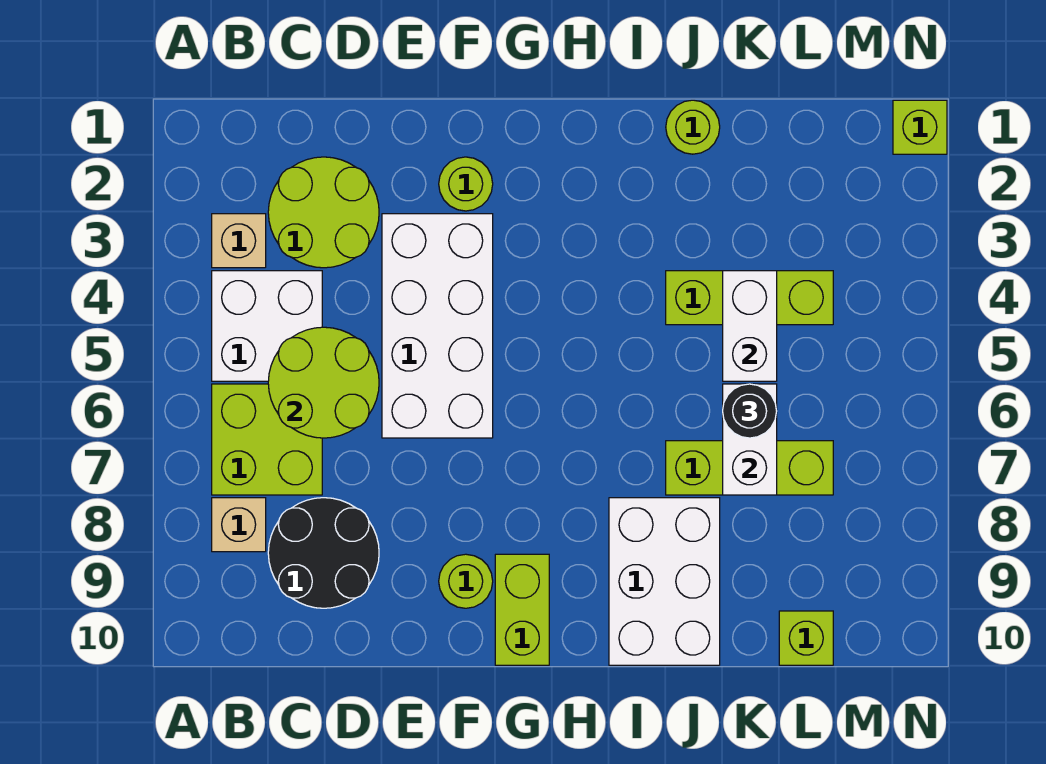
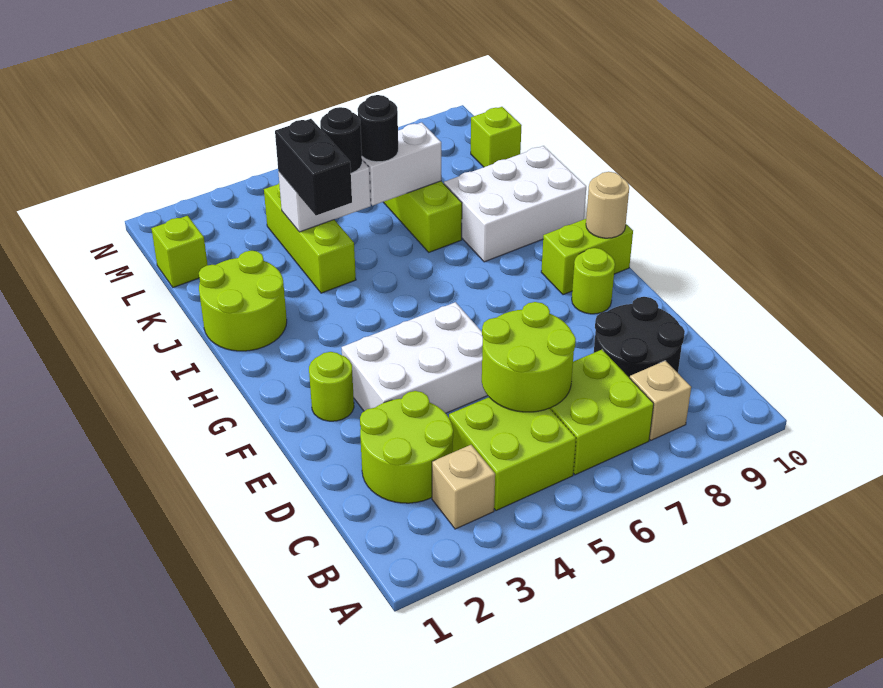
white 2x2 brick [212,271,322,381] -> lime 2x2 brick [449,397,576,511]
white 2x4 brick [382,214,493,438] -> white 2x3 brick [342,302,488,413]
none -> tan 1x1 round brick [586,172,629,238]
lime 1x1 round brick [666,100,720,154] -> lime 2x2 round brick [199,251,287,351]
none -> black 1x2 brick [275,119,352,215]
none -> black 1x1 round brick [320,107,362,173]
lime 1x1 brick [893,100,947,154] -> lime 1x1 brick moved to [151,216,208,287]

